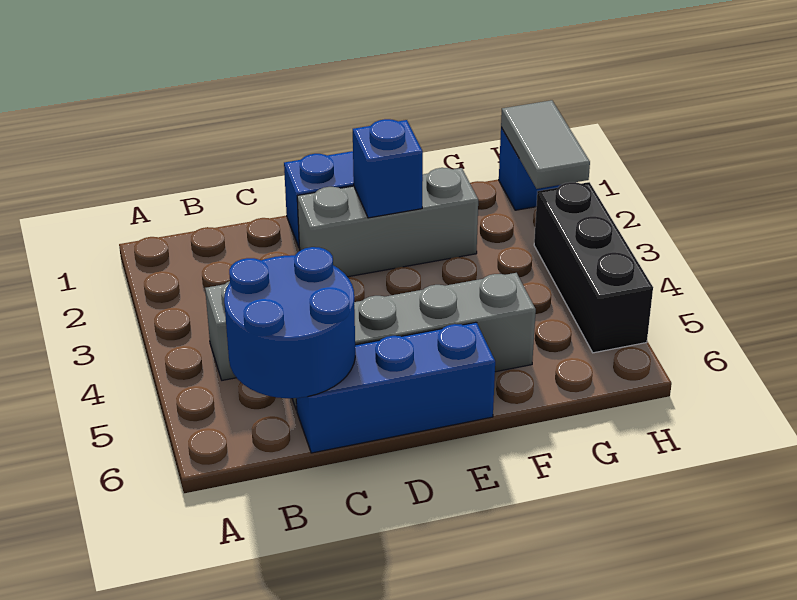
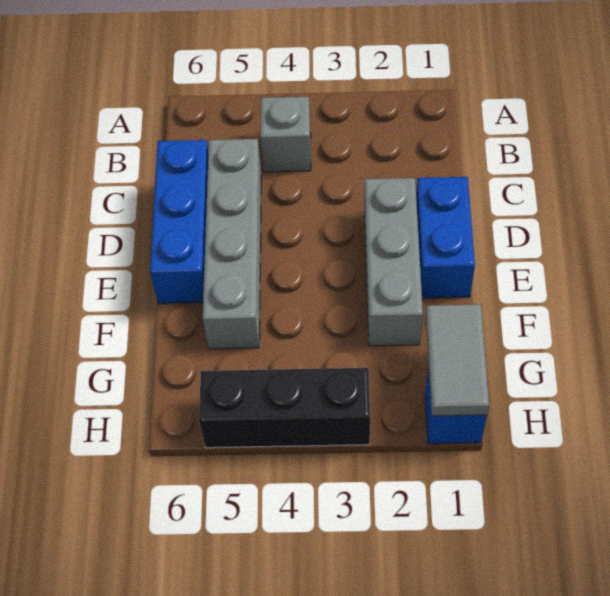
blue 2x2 round brick [224,247,355,398] -> none
blue 1x1 brick [353,119,423,218] -> none
grey 1x2 tile [501,100,590,189] -> grey 1x2 tile turned to [426,304,489,416]

